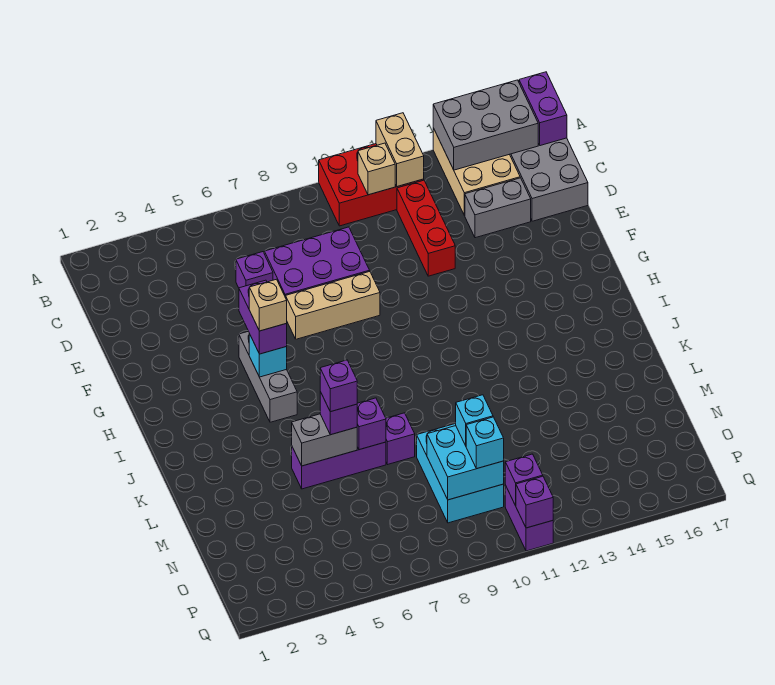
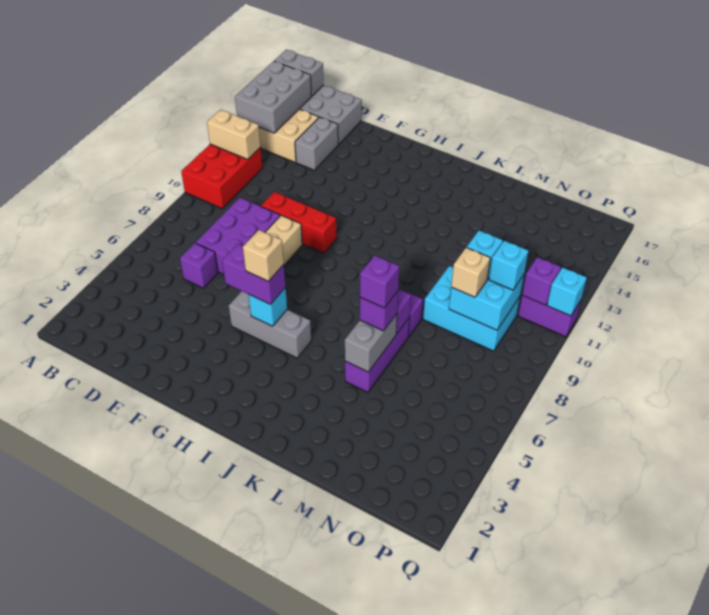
purple 1x2 brick [519,72,567,146] -> grey 1x2 brick [275,50,324,96]
tan 1x1 brick [358,143,395,195] -> tan 1x1 brick moved to [451,247,490,297]
red 1x3 brick [397,180,455,276] -> red 1x3 brick moved to [261,192,337,253]
purple 1x1 brick [516,476,553,528] -> cyan 1x1 brick [547,267,587,316]

